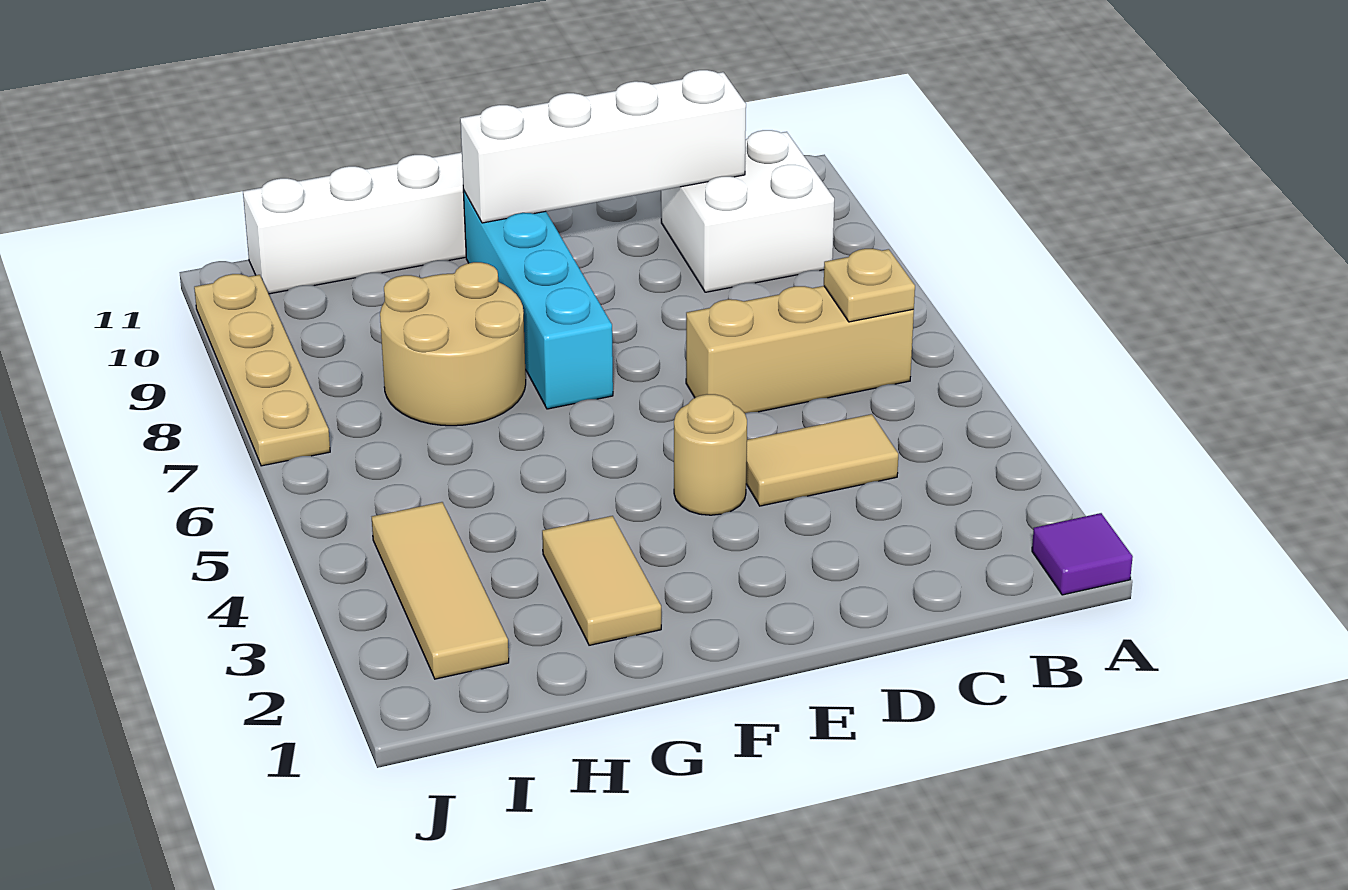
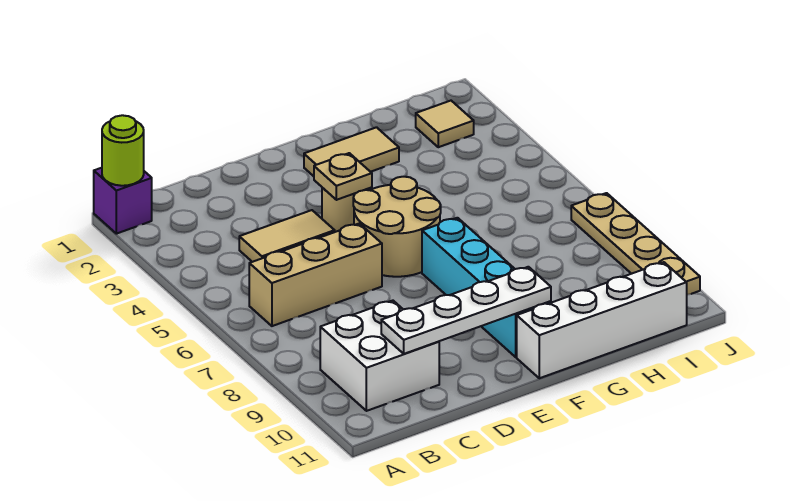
purple 1x1 tile [1032,513,1133,595] -> purple 1x1 brick [94,168,152,234]
none -> lime 1x1 round brick [102,115,144,186]
tan 1x1 plate [824,249,915,322] -> tan 1x1 plate moved to [314,153,372,200]
white 1x4 brick [460,70,746,223] -> white 1x4 plate [381,267,551,354]
tan 1x2 tile [542,516,661,645] -> tan 1x2 tile turned to [304,127,399,176]
tan 2x2 round brick [380,262,526,426] -> tan 2x2 round brick moved to [353,177,441,277]
tan 1x3 tile [372,502,509,679] -> tan 1x1 tile [416,101,474,147]

